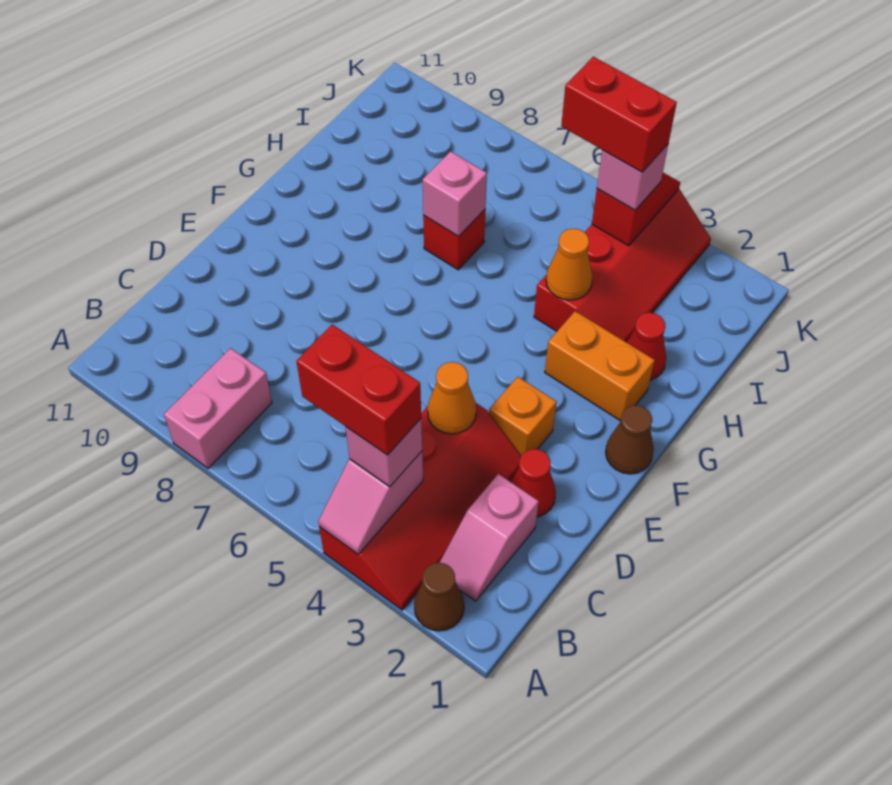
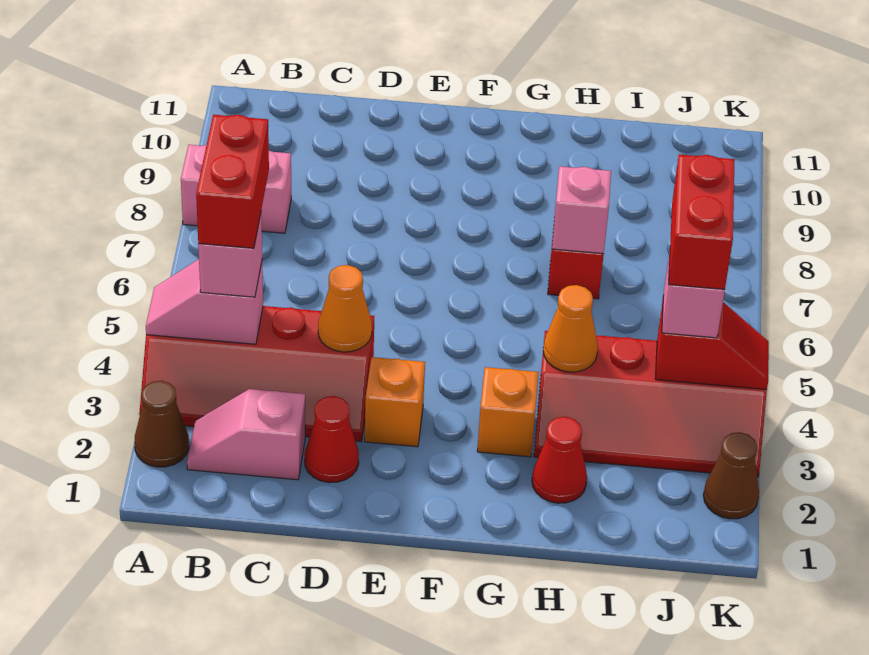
brown 1x1 cone [606,405,654,474] -> brown 1x1 cone moved to [703,432,759,519]
orange 1x2 brick [545,311,655,421] -> orange 1x1 brick [477,367,539,457]

